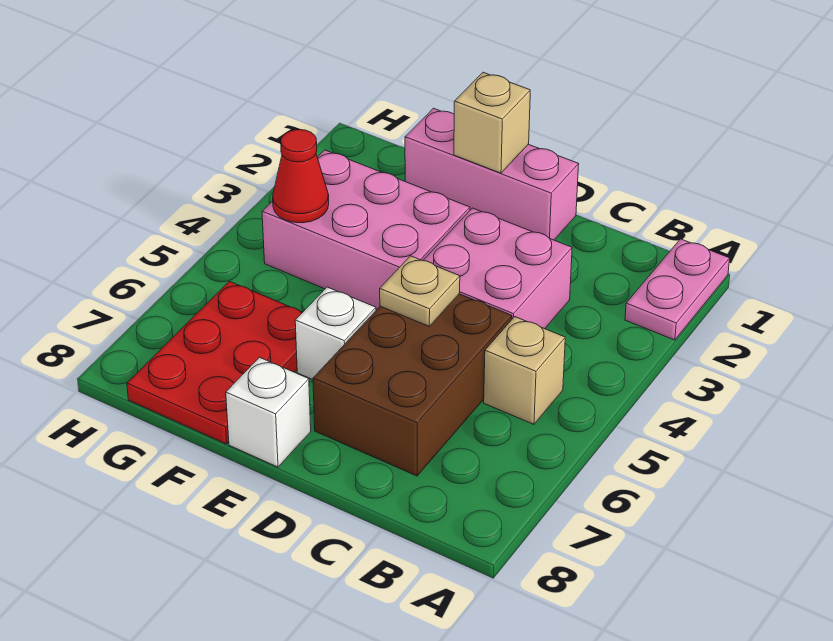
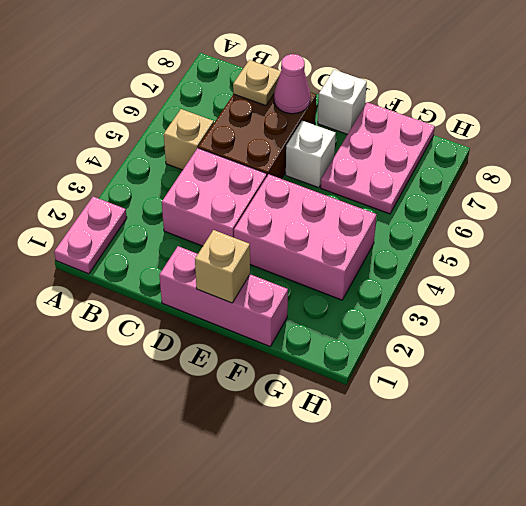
tan 1x1 plate [380,256,460,326] -> tan 1x1 plate moved to [233,60,281,106]
none -> pink 1x1 cone [274,54,311,114]
red 2x3 plate [127,281,303,444] -> pink 2x3 plate [321,102,435,214]
red 1x1 cone [273,129,329,223] -> none

